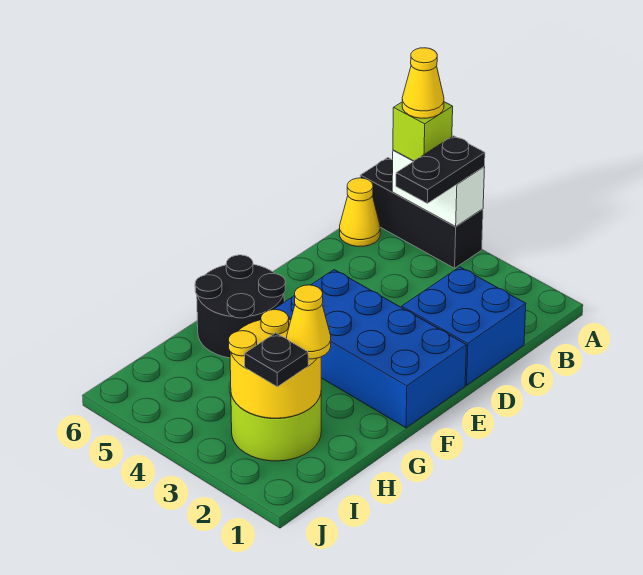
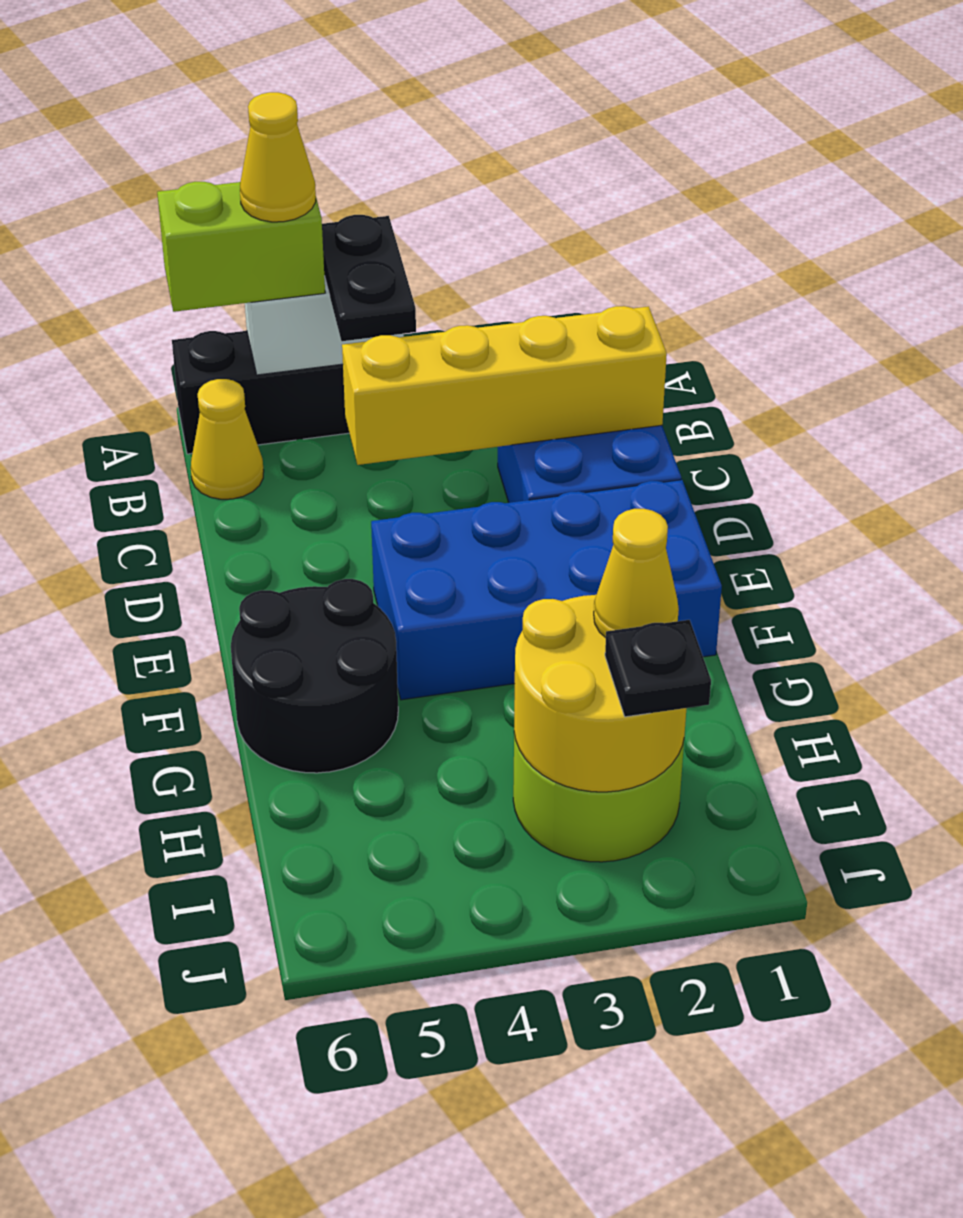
lime 1x1 brick [393,102,453,161] -> lime 1x2 brick [157,182,325,312]
none -> yellow 1x4 brick [342,306,667,465]

